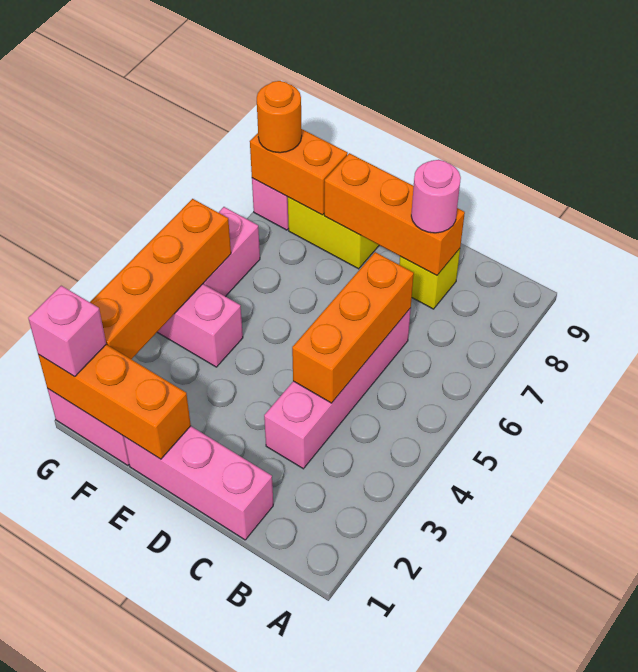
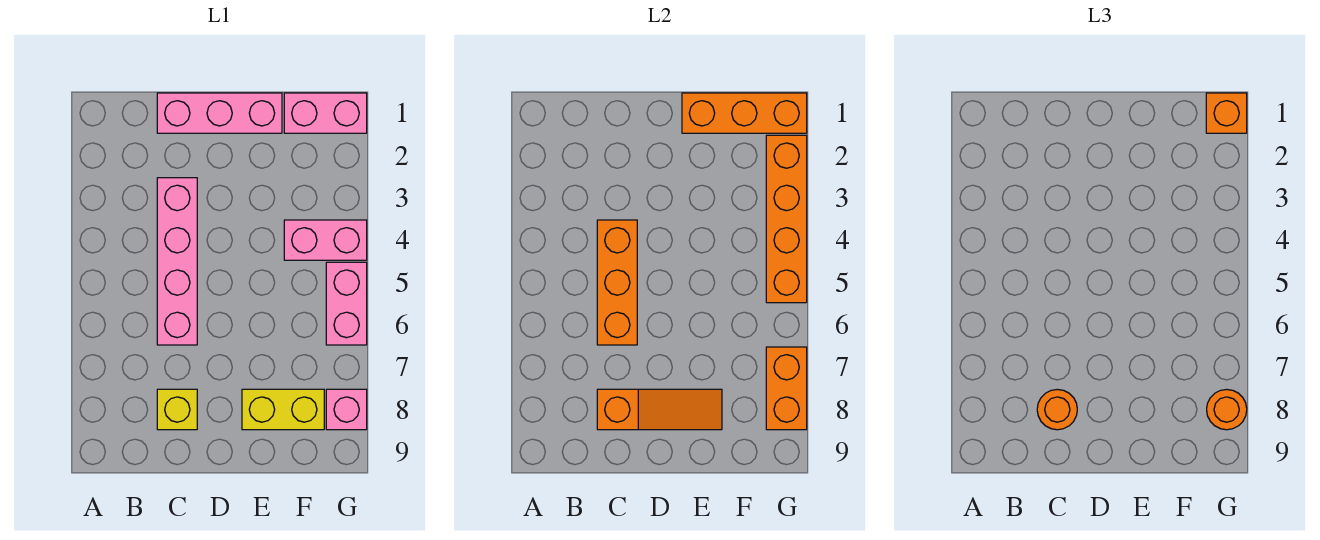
orange 1x3 brick [324,153,465,275] -> orange 1x3 slope [597,389,722,430]
pink 1x1 round brick [411,160,461,233] -> orange 1x1 round brick [1037,389,1077,430]
orange 1x2 brick [250,129,348,215] -> orange 1x2 brick turned to [766,347,807,430]
pink 1x1 brick [28,286,106,376] -> orange 1x1 brick [1206,93,1247,133]

